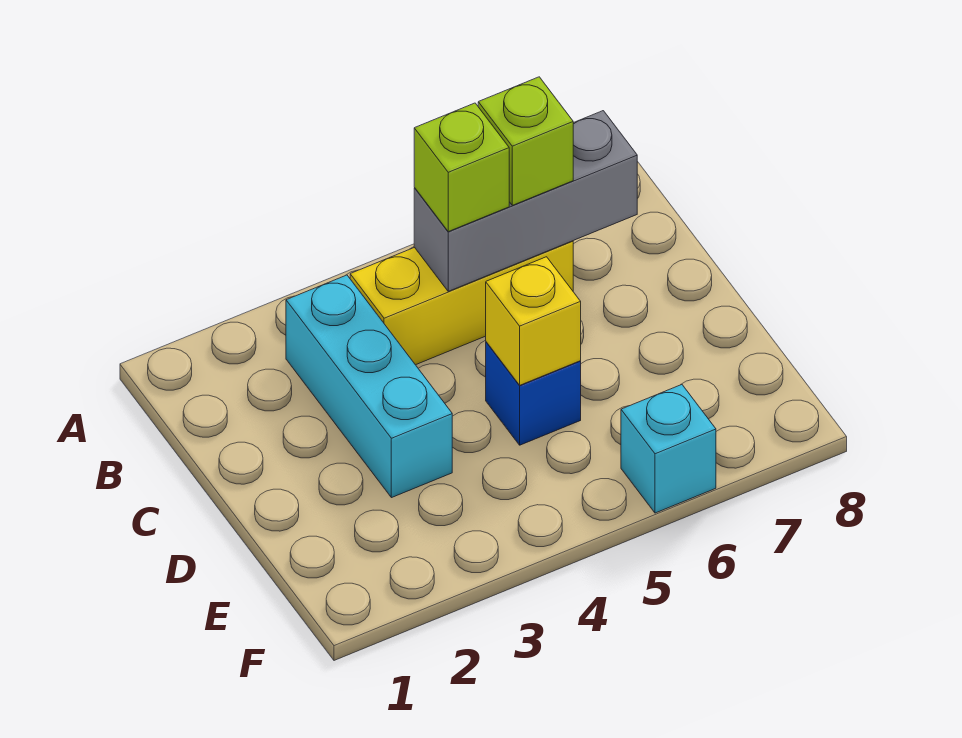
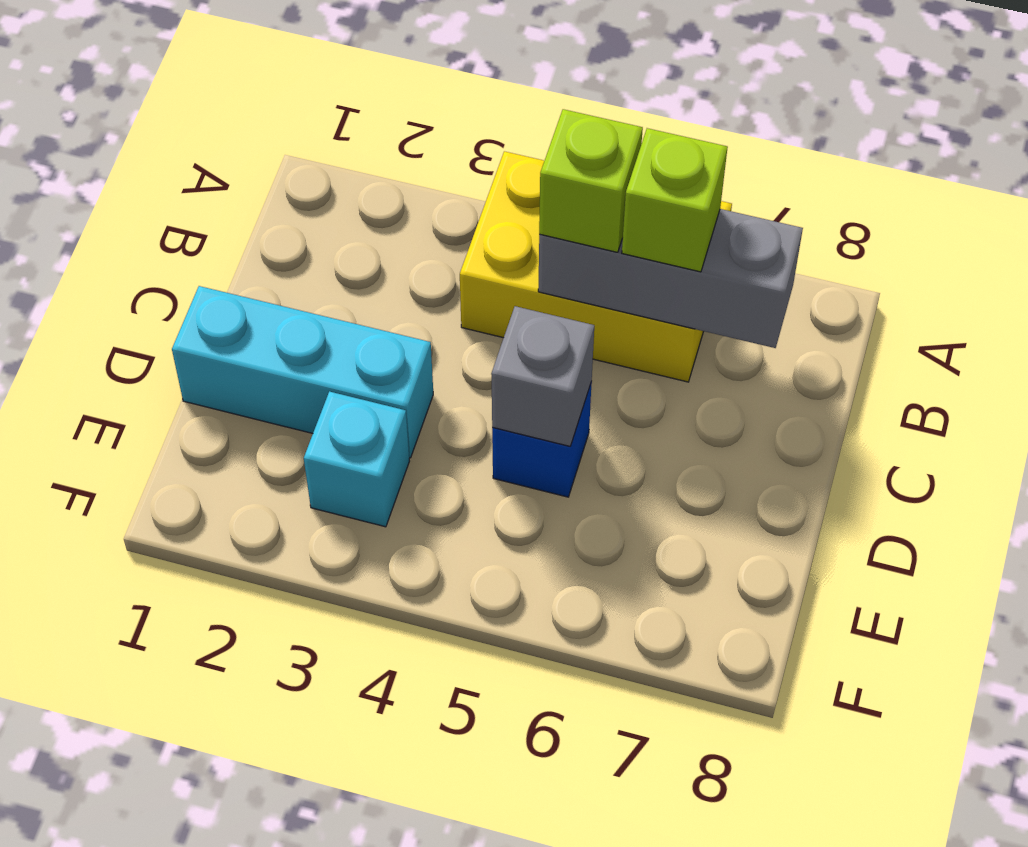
cyan 1x3 brick [286,275,452,498] -> cyan 1x3 brick turned to [172,286,433,458]
yellow 1x3 brick [350,241,573,365] -> yellow 2x3 brick [460,151,732,382]
yellow 1x1 brick [486,257,581,385] -> grey 1x1 brick [491,306,594,446]
cyan 1x1 brick [621,385,716,513] -> cyan 1x1 brick moved to [304,391,409,527]

